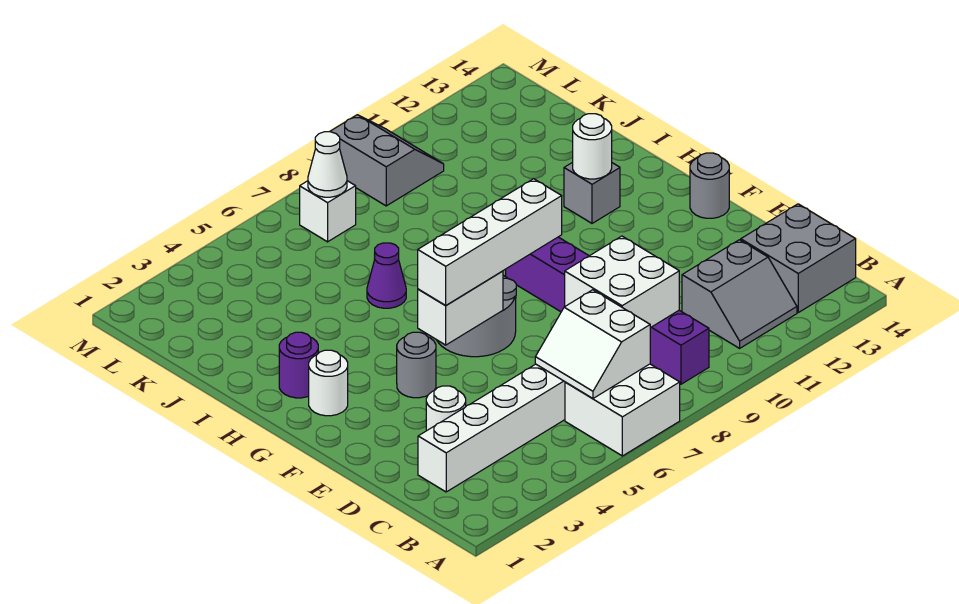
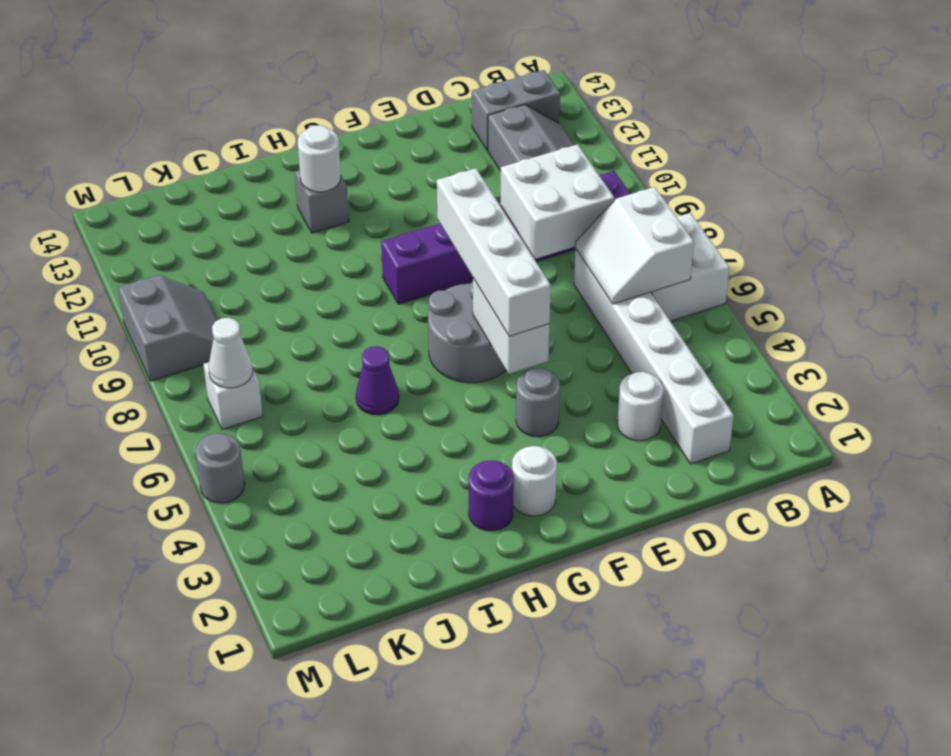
white 2x2 slope [535,290,650,399] -> white 2x2 slope turned to [576,187,694,304]
grey 2x2 brick [741,204,856,312] -> grey 1x2 brick [472,70,560,150]
grey 1x1 round brick [690,153,729,218] -> grey 1x1 round brick moved to [195,433,245,503]
grey 2x2 slope [330,115,444,206] -> grey 2x2 slope turned to [118,275,217,381]

